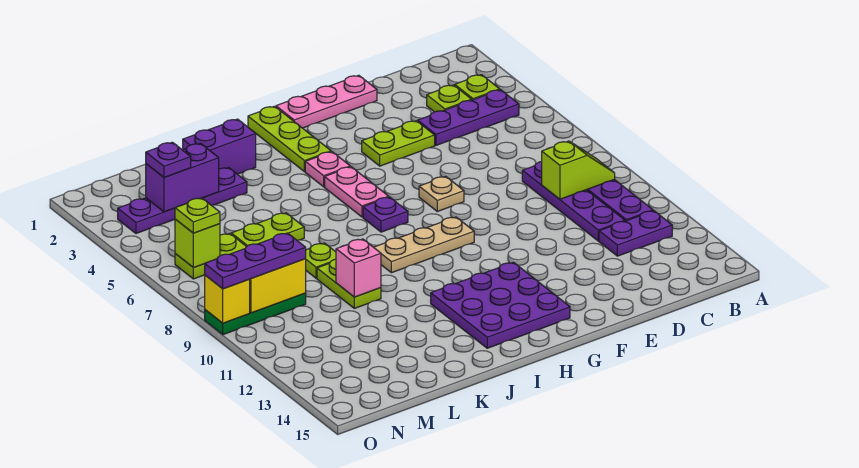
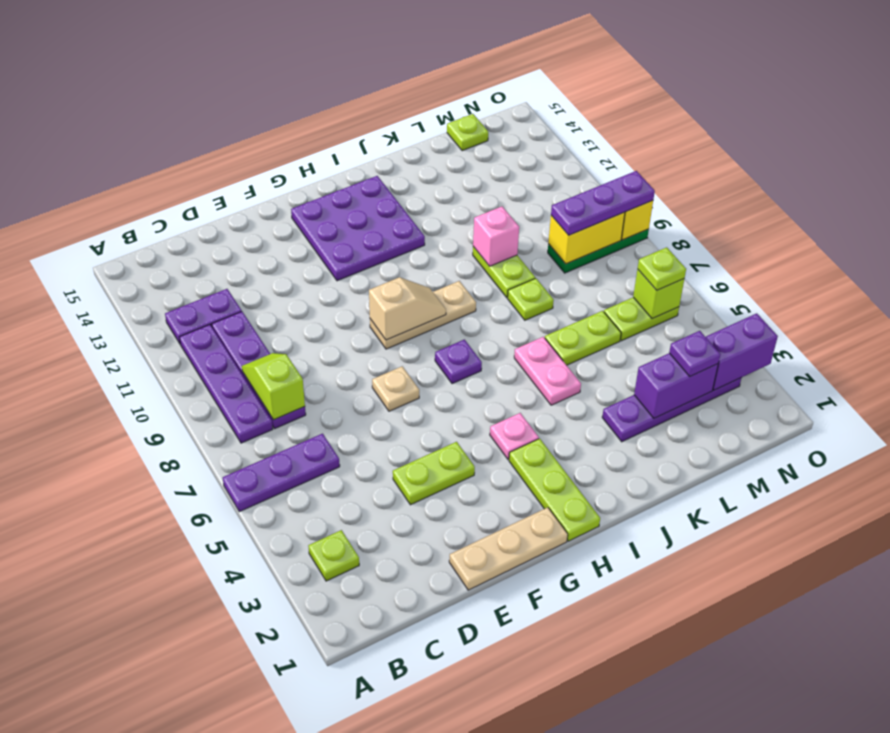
purple 1x3 plate [418,90,519,145] -> purple 1x3 plate moved to [223,434,340,512]
lime 1x2 slope [542,141,615,199] -> lime 1x2 slope turned to [242,353,305,420]
lime 1x1 plate [427,85,472,112] -> lime 1x1 plate moved to [447,114,488,151]
pink 1x3 plate [276,75,377,128] -> tan 1x3 plate [449,507,568,590]
none -> tan 1x2 slope [369,277,446,340]
pink 1x2 plate [325,167,389,217] -> pink 1x2 plate moved to [514,337,581,405]
purple 1x2 brick [183,119,256,174] -> purple 1x2 brick moved to [706,313,778,390]

